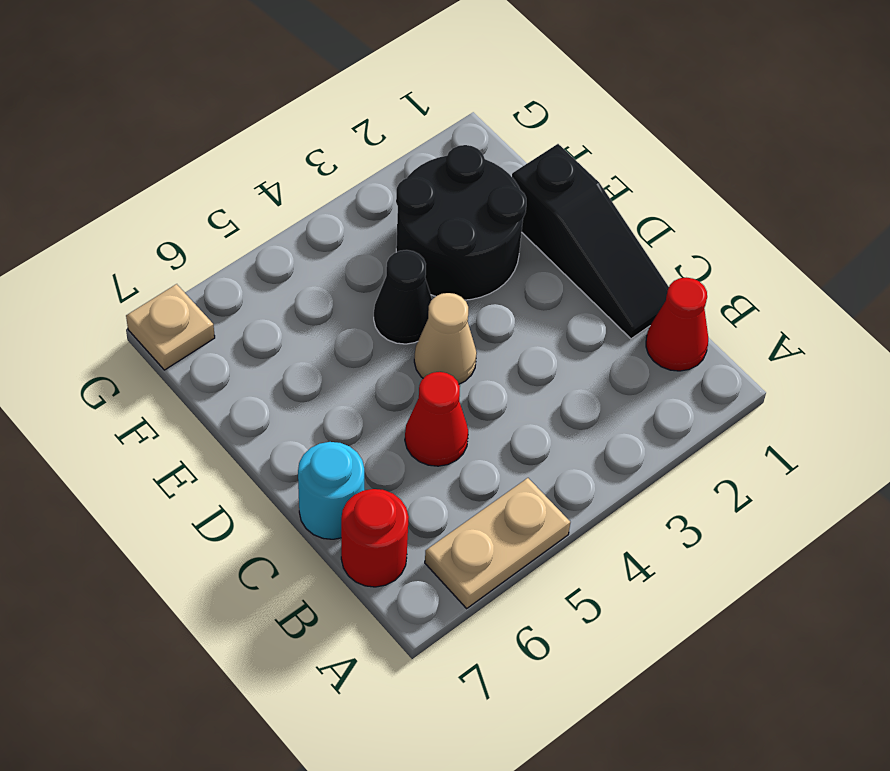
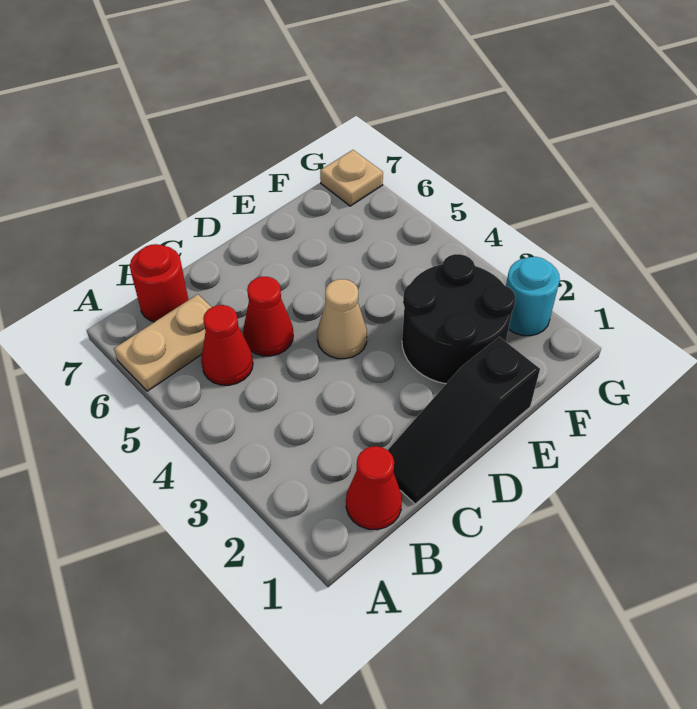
tan 1x2 plate [425,478,570,608] -> tan 1x2 plate turned to [114,294,212,391]
none -> red 1x1 cone [201,305,253,385]
cyan 1x1 round brick [298,442,364,539] -> cyan 1x1 round brick moved to [506,257,560,336]
black 1x1 cone [374,250,432,344] -> none

